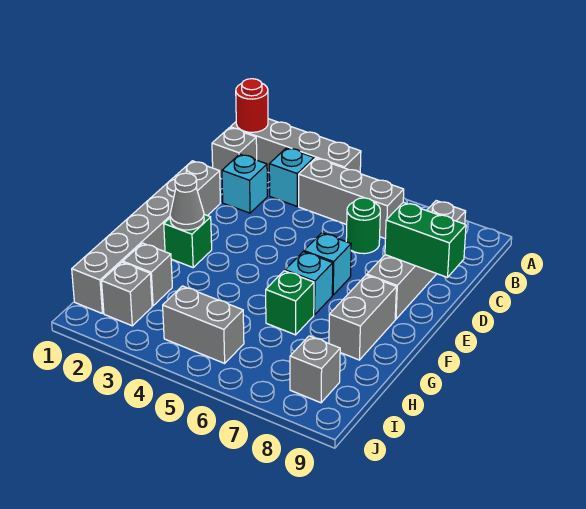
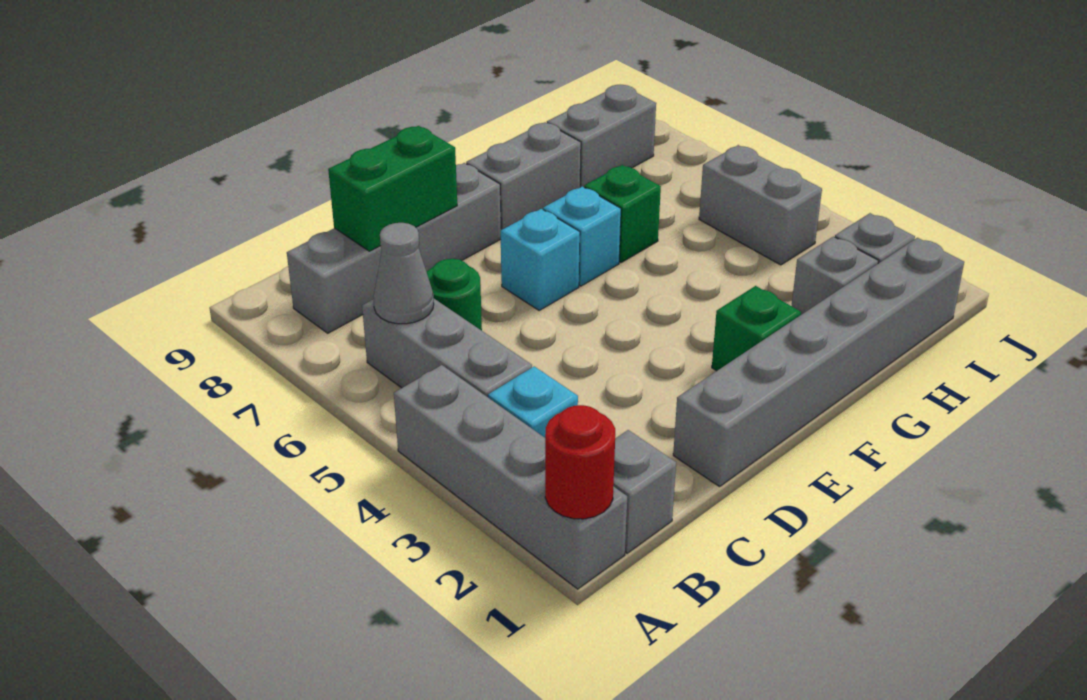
cyan 1x1 brick [222,154,267,213] -> none
green 1x2 brick [385,202,466,277] -> green 1x2 brick turned to [328,126,457,251]
grey 1x1 cone [170,173,204,230] -> grey 1x1 cone moved to [373,223,434,324]
grey 1x1 brick [290,336,340,403] -> grey 1x2 brick [547,85,656,187]

